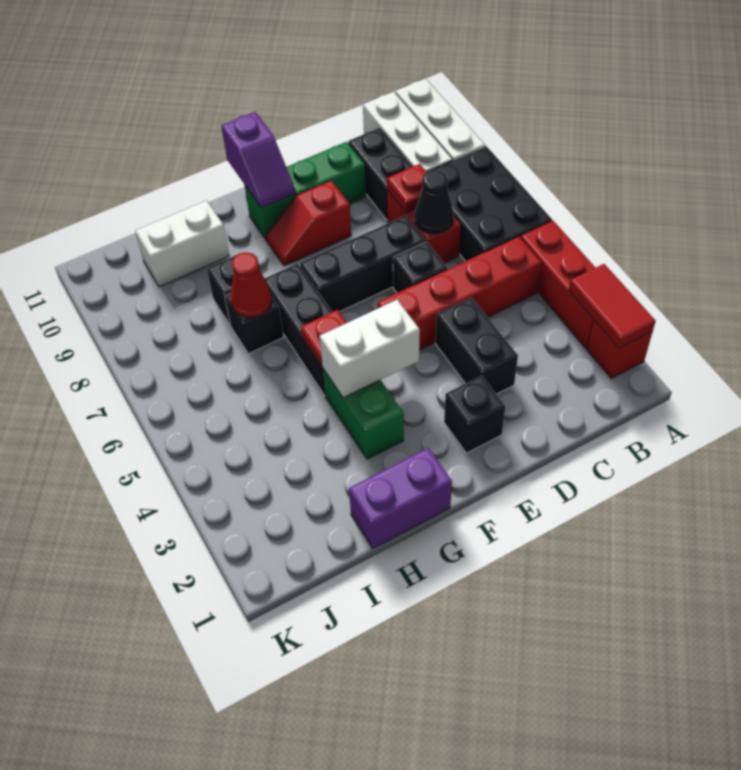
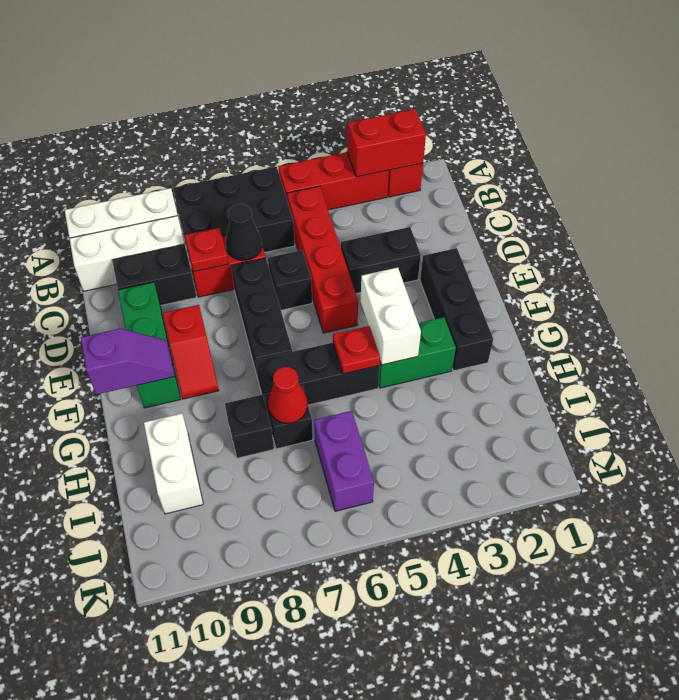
red 1x2 tile [569,264,656,348] -> red 1x2 brick [347,109,426,177]
black 1x1 brick [444,376,505,453] -> black 1x3 brick [420,248,493,371]
purple 1x2 brick [349,448,452,549] -> purple 1x2 brick moved to [314,411,374,511]

